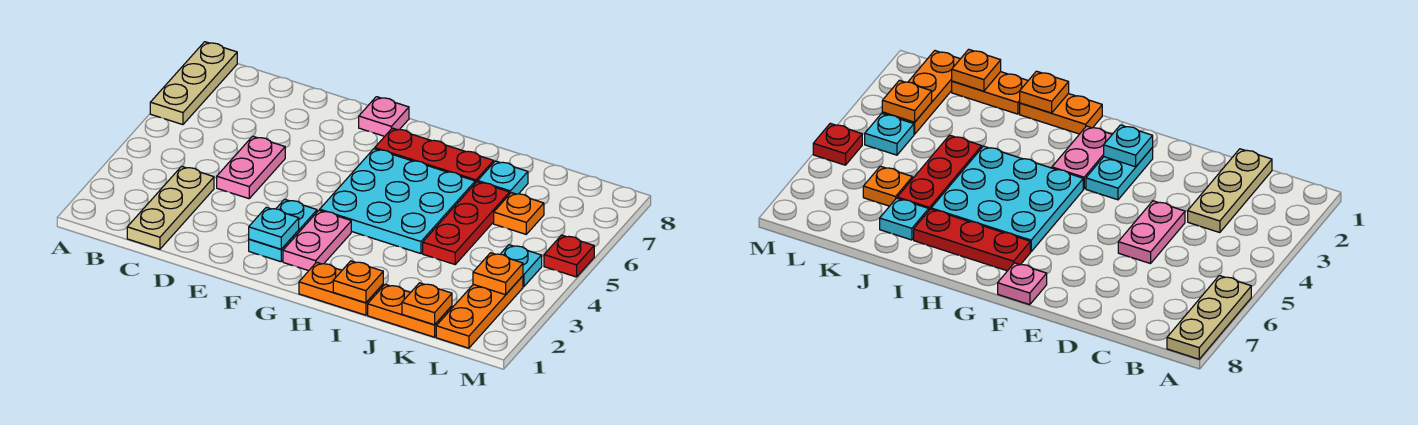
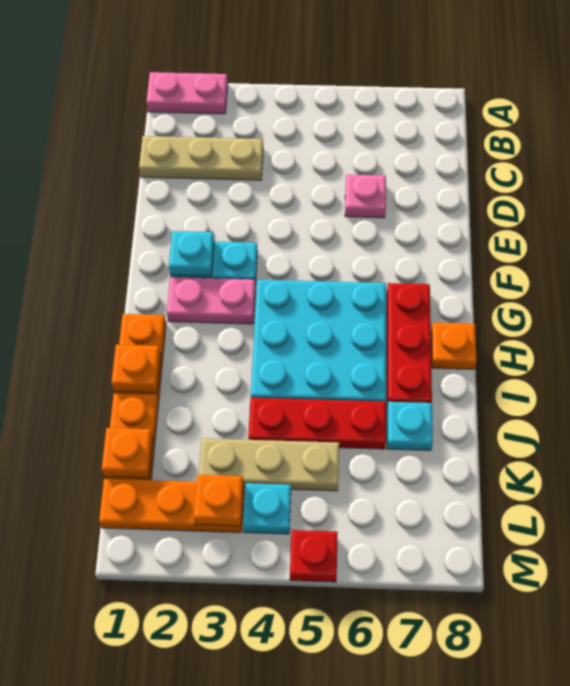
tan 1x3 plate [150,42,237,125] -> tan 1x3 plate moved to [199,438,339,491]
pink 1x2 plate [217,136,285,199] -> pink 1x2 plate moved to [146,72,228,114]
pink 1x1 plate [359,97,409,136] -> pink 1x1 plate moved to [345,175,386,218]
orange 1x1 plate [494,193,544,234] -> orange 1x1 plate moved to [431,323,477,369]

